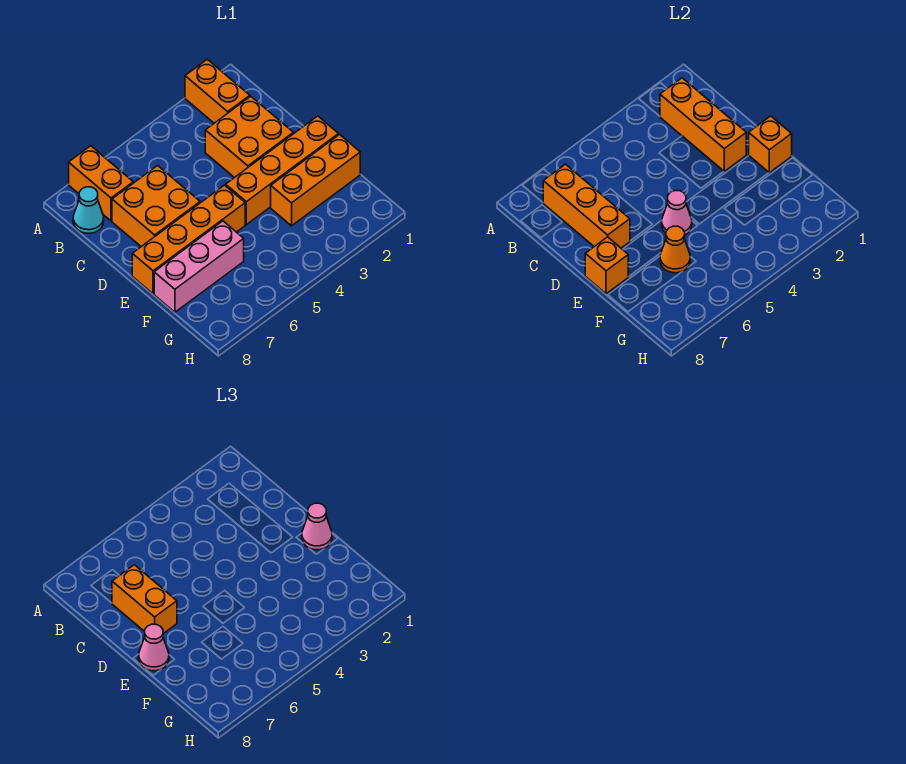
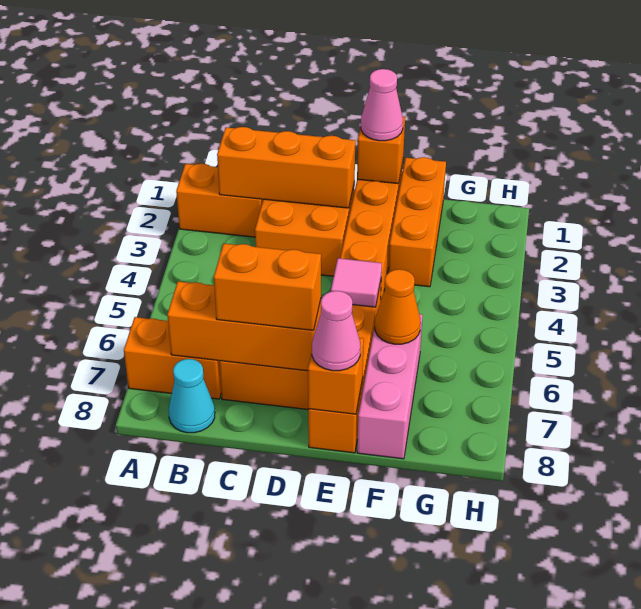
pink 1x1 cone [662,191,692,235] -> pink 1x1 tile [331,258,382,307]

